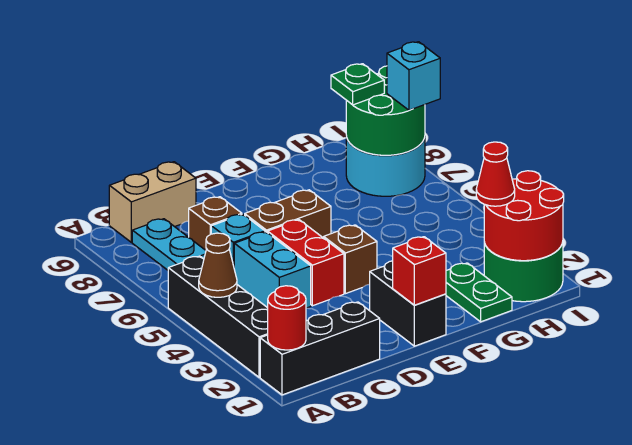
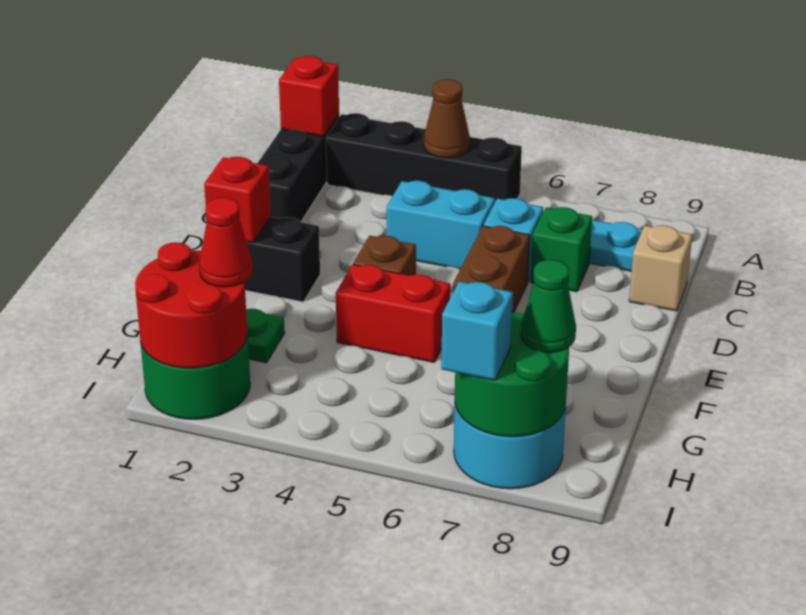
red 1x1 round brick [268,286,306,350] -> red 1x1 brick [279,56,339,136]
tan 1x2 brick [109,162,196,242] -> tan 1x1 brick [629,225,692,311]
brown 1x1 brick [189,197,242,250] -> green 1x1 brick [531,207,592,292]
red 1x2 brick [268,220,344,306] -> red 1x2 brick moved to [336,264,450,362]
green 1x1 plate [331,64,384,105] -> green 1x1 cone [521,260,576,352]

